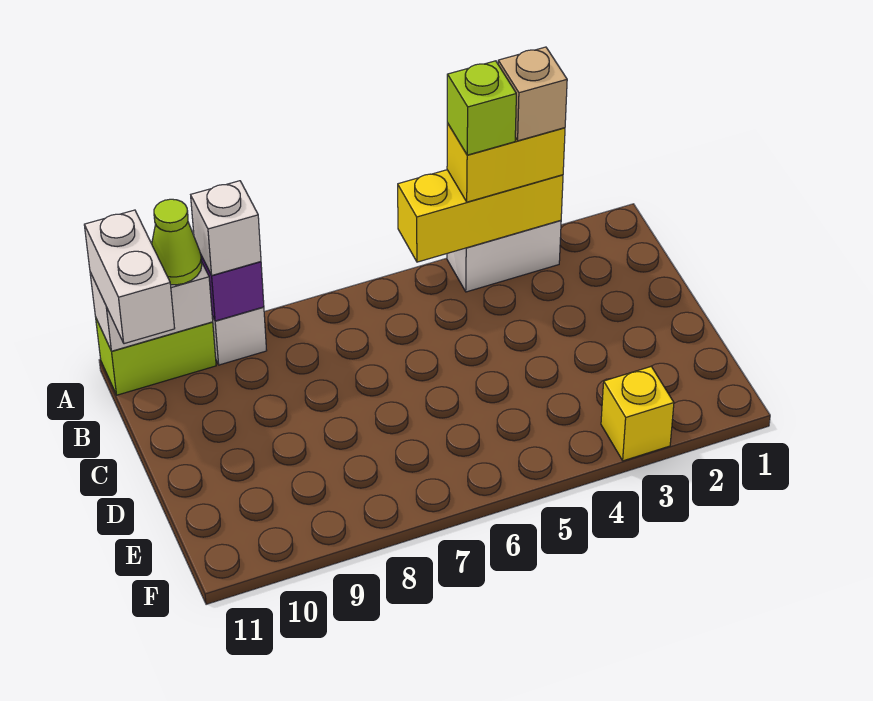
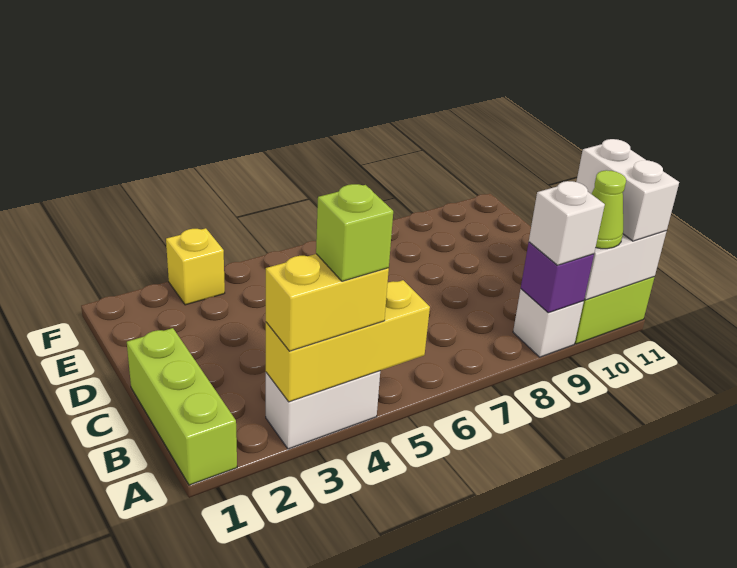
none -> lime 1x3 brick [127,328,237,485]
tan 1x1 brick [498,47,567,141] -> none

